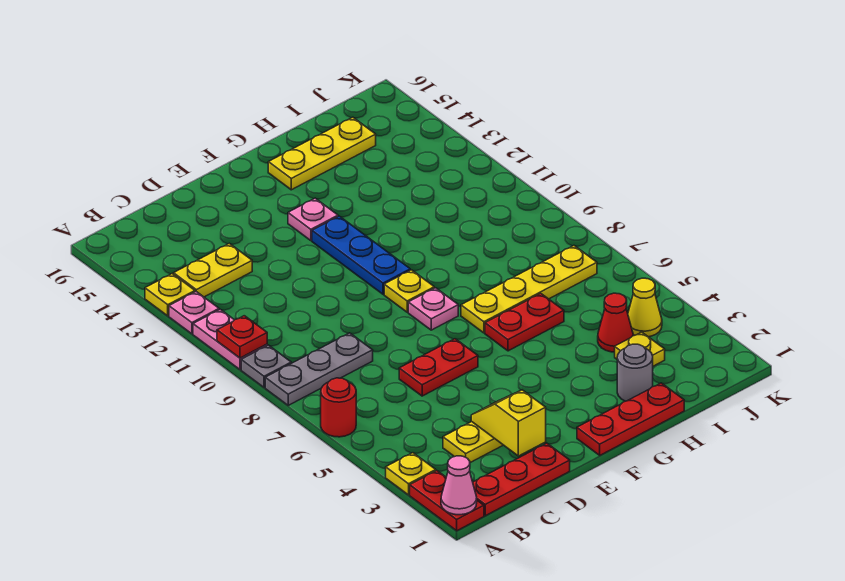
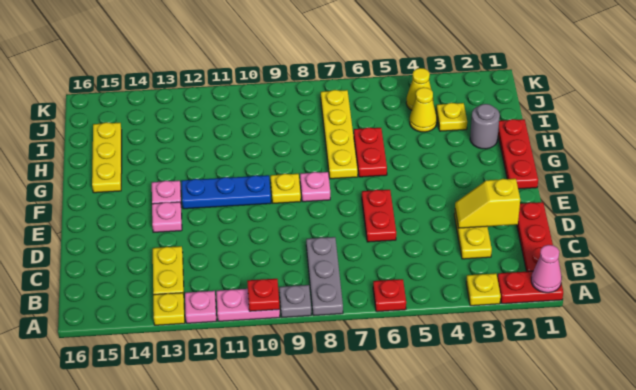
red 1x1 round brick [321,378,356,437] -> red 1x1 plate [373,279,406,312]
none -> pink 1x1 plate [152,202,182,232]
red 1x1 cone [598,293,633,352] -> yellow 1x1 cone [410,87,437,132]

